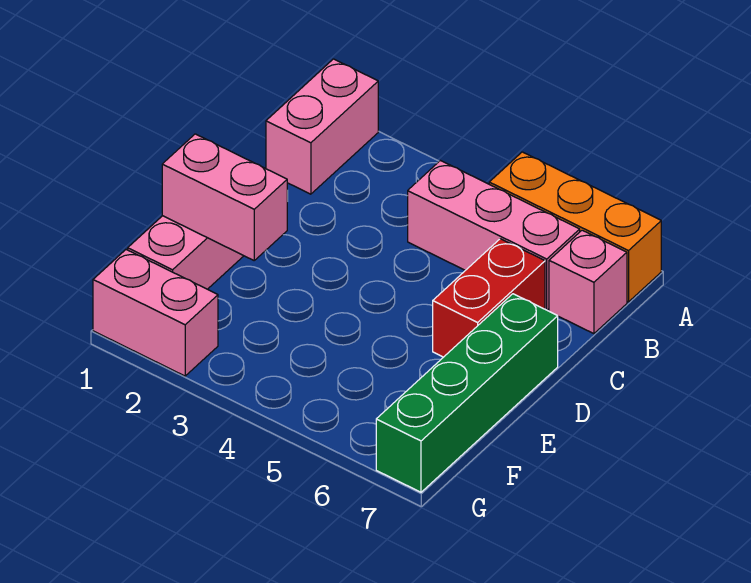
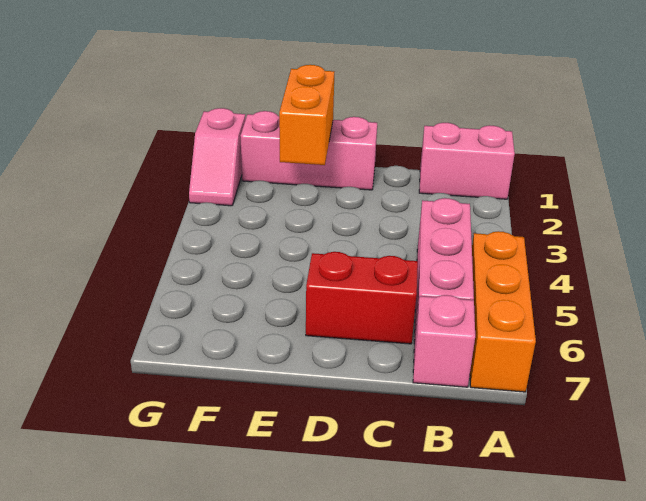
green 1x4 brick [376,294,558,492] -> none
pink 1x2 brick [162,134,287,260] -> orange 1x2 brick [279,65,334,165]
pink 1x2 brick [93,250,218,376] -> pink 1x2 slope [189,108,245,206]

